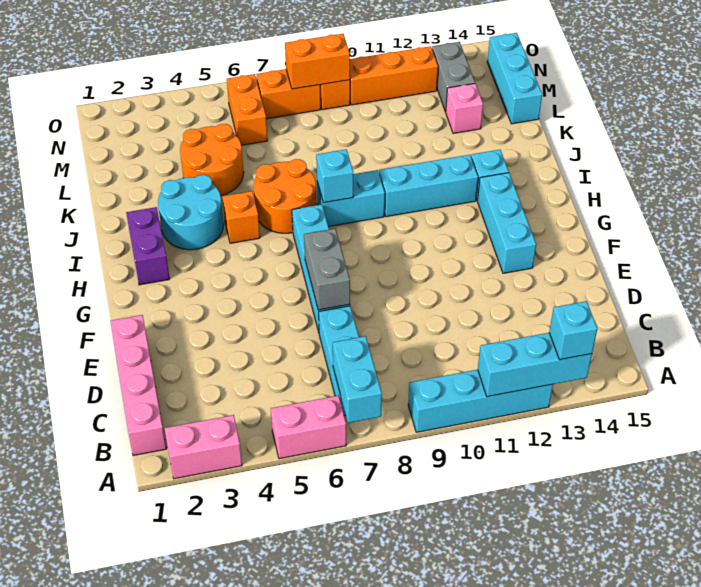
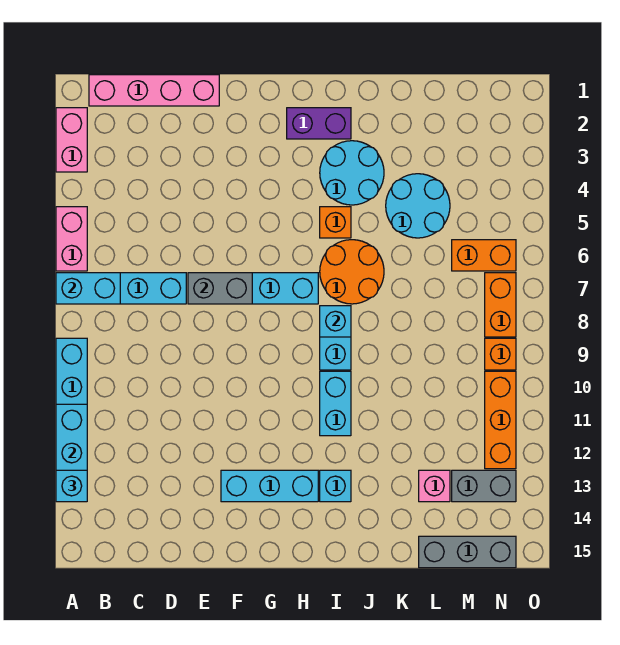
cyan 1x3 brick [379,155,478,217] -> cyan 1x2 brick [320,371,351,436]
orange 2x2 round brick [180,124,244,195] -> cyan 2x2 round brick [386,174,450,238]
cyan 1x3 brick [487,33,542,124] -> grey 1x3 brick [419,536,516,568]
orange 1x2 brick [285,34,350,89] -> none

